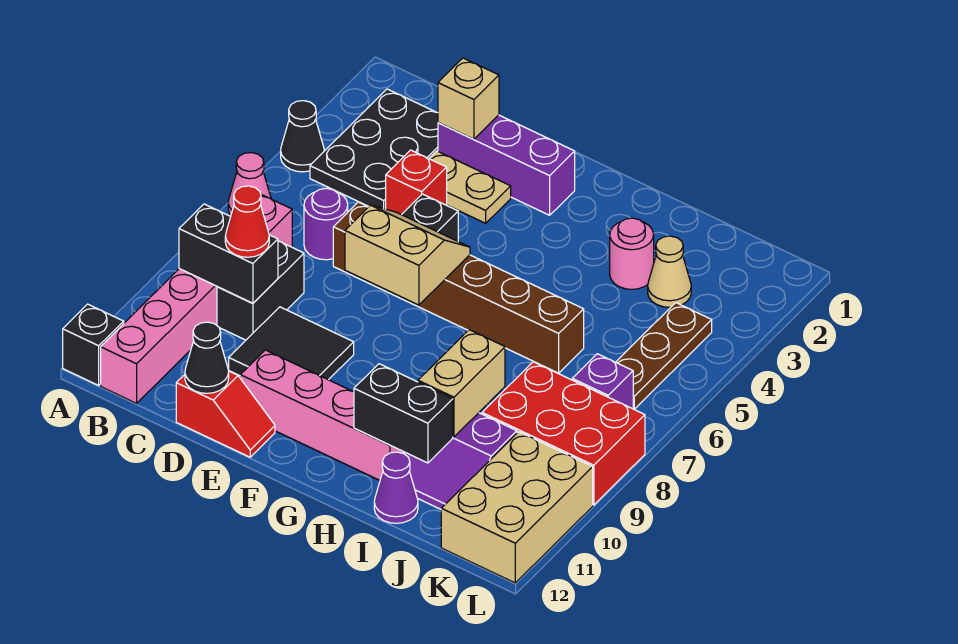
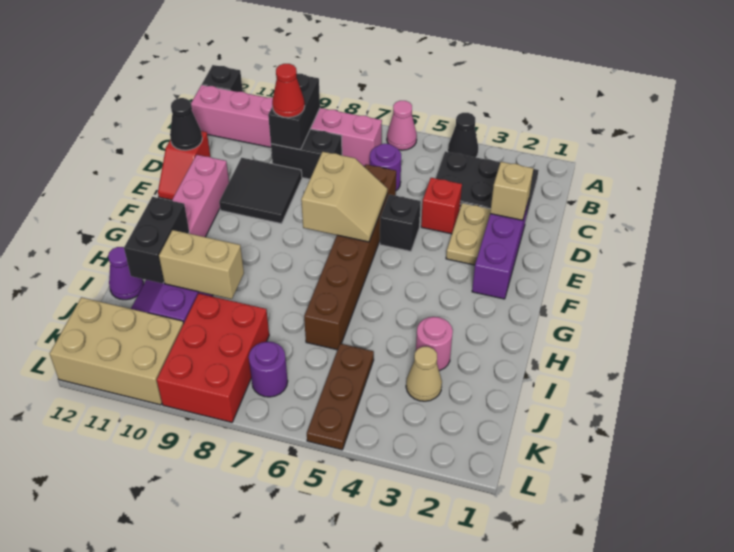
brown 1x3 plate [616,303,712,409] -> brown 1x3 plate turned to [307,344,374,450]
purple 1x1 brick [572,354,633,409] -> purple 1x1 round brick [249,342,288,397]

